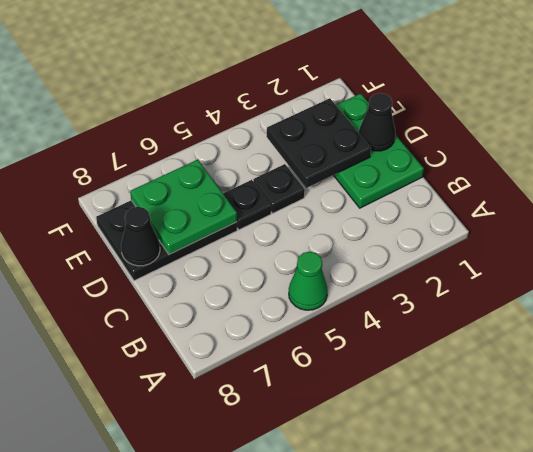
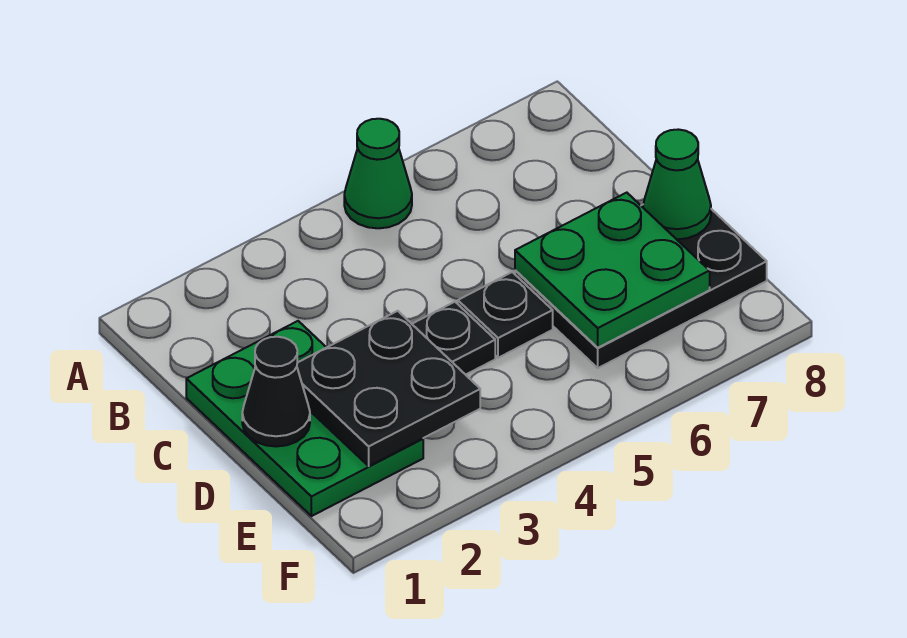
black 1x1 cone [121,207,160,266] -> green 1x1 cone [643,129,711,239]

